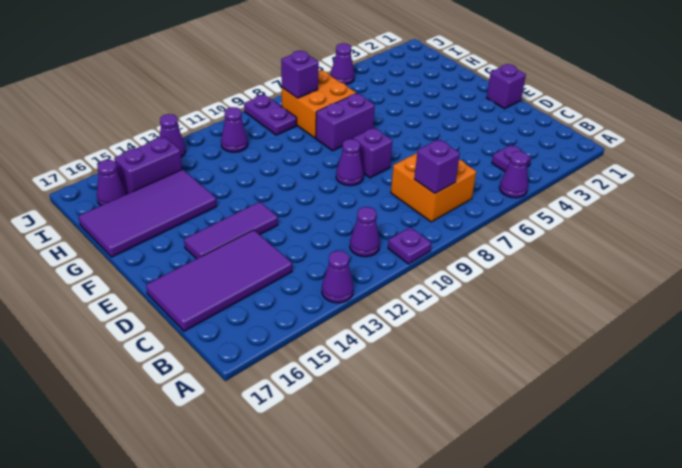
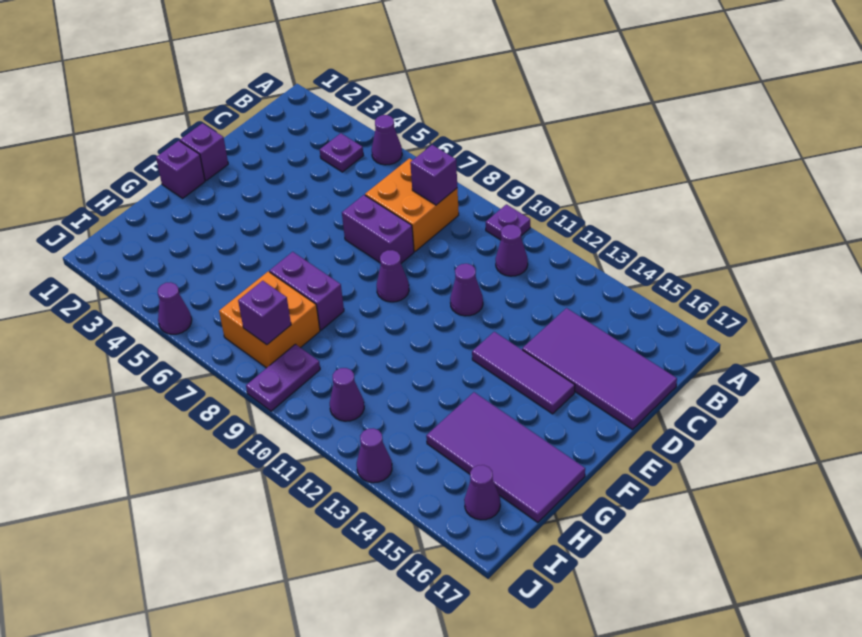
purple 1x1 cone [322,251,353,303] -> purple 1x1 cone moved to [450,264,483,316]
purple 1x1 brick [353,128,393,178] -> purple 1x1 brick moved to [156,141,205,198]
purple 1x2 brick [114,137,182,194] -> purple 1x2 brick moved to [342,195,414,263]

